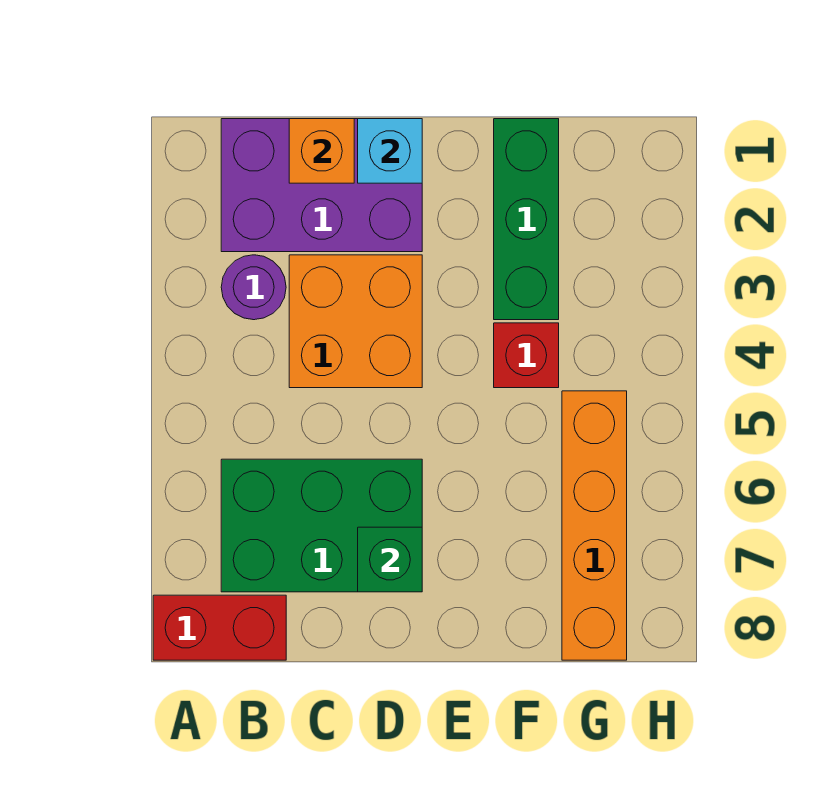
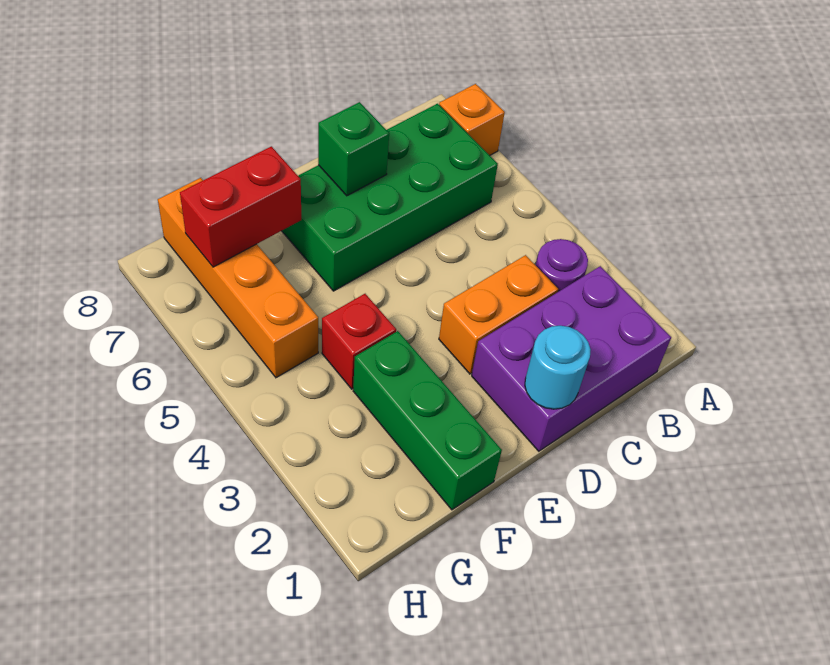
red 1x2 brick [153,595,286,660] -> red 1x2 brick moved to [180,146,301,267]
green 2x3 brick [221,459,422,592] -> green 2x4 brick [282,104,498,291]
orange 1x1 brick [289,119,354,183] -> orange 1x1 brick moved to [439,84,505,155]
orange 2x2 brick [289,255,422,388] -> orange 1x2 brick [439,255,558,374]
cyan 1x1 brick [358,119,422,183] -> cyan 1x1 round brick [525,326,591,409]

